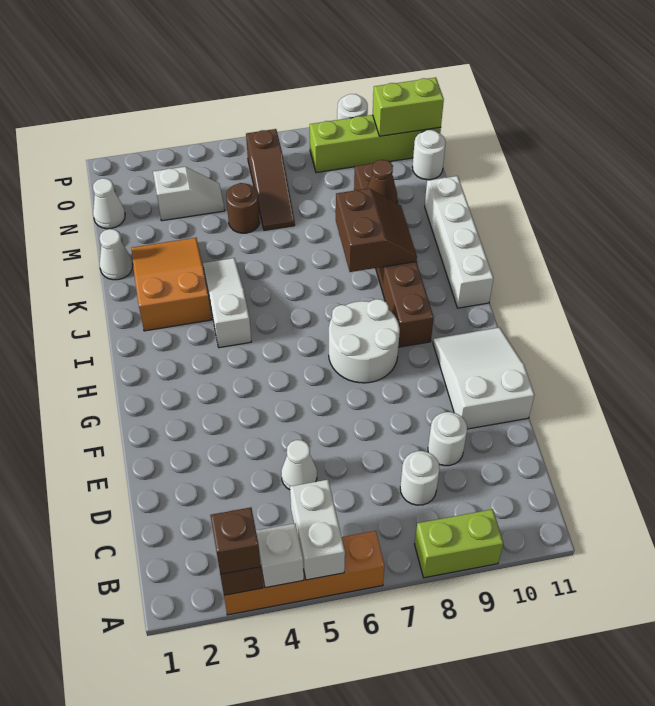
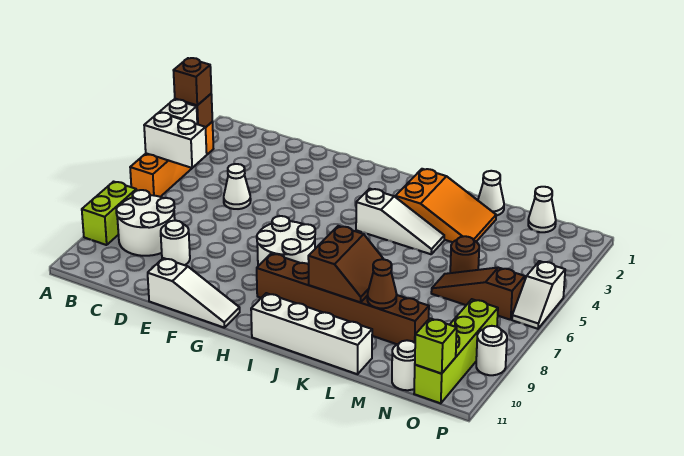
white 1x1 round brick [400,451,440,505] -> white 2x2 round brick [116,190,175,256]
white 2x3 slope [433,327,534,429] -> white 1x3 slope [148,258,240,328]
brown 2x2 slope [336,188,417,272] -> brown 2x2 slope turned to [308,226,384,302]
white 1x2 slope [153,167,225,221] -> white 1x2 slope moved to [512,261,565,329]
lime 1x2 brick [373,77,444,136] -> lime 1x1 brick [415,318,457,374]

